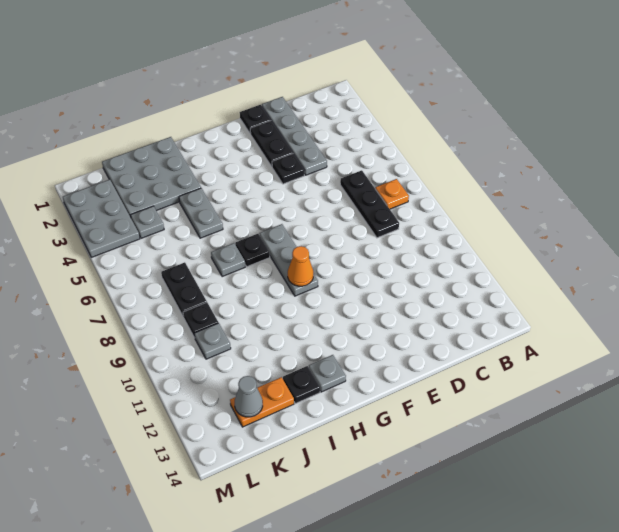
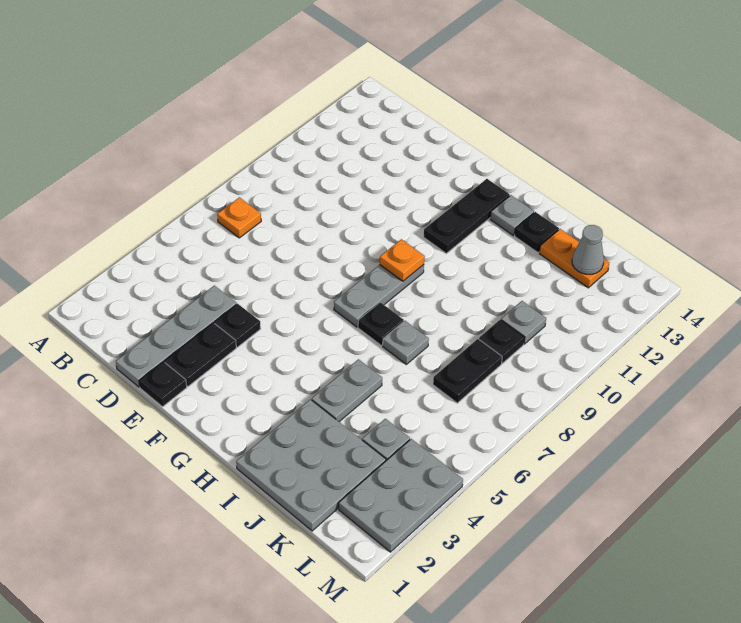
black 1x3 plate [340,170,399,238] -> black 1x3 plate moved to [424,179,510,253]
orange 1x1 cone [288,246,313,286] -> orange 1x1 plate [380,239,425,281]

